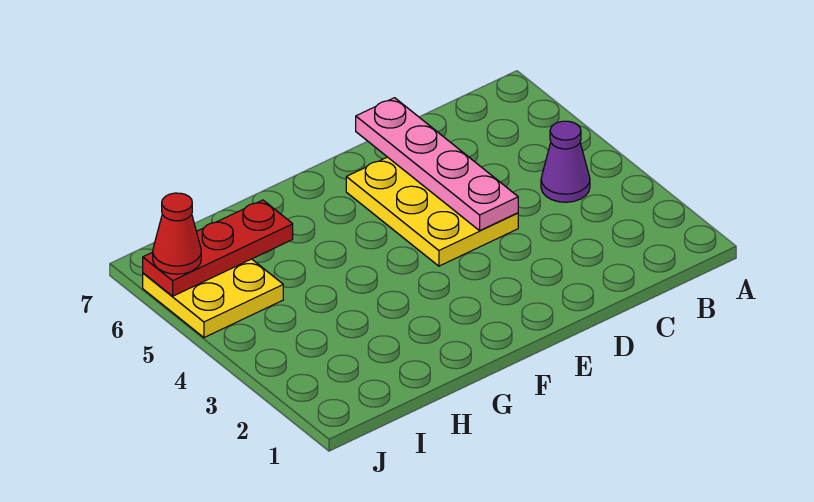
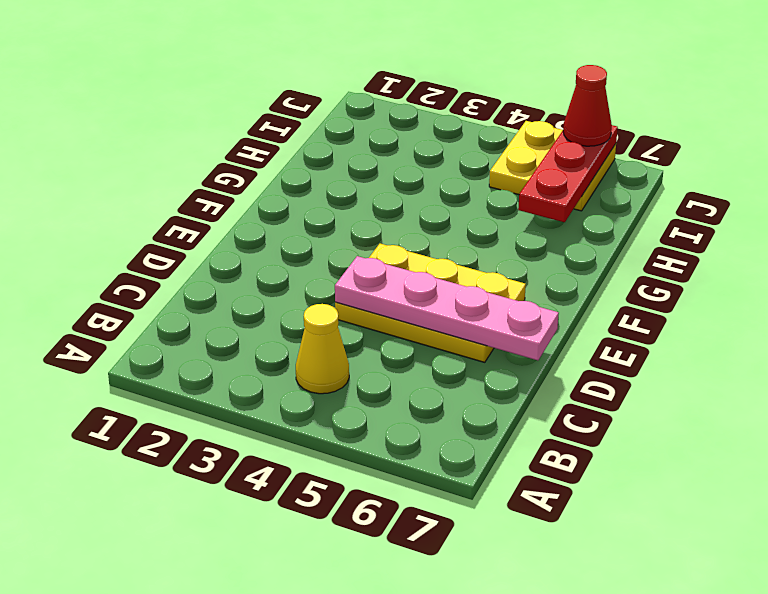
purple 1x1 cone [541,121,590,202] -> yellow 1x1 cone [296,304,349,394]

